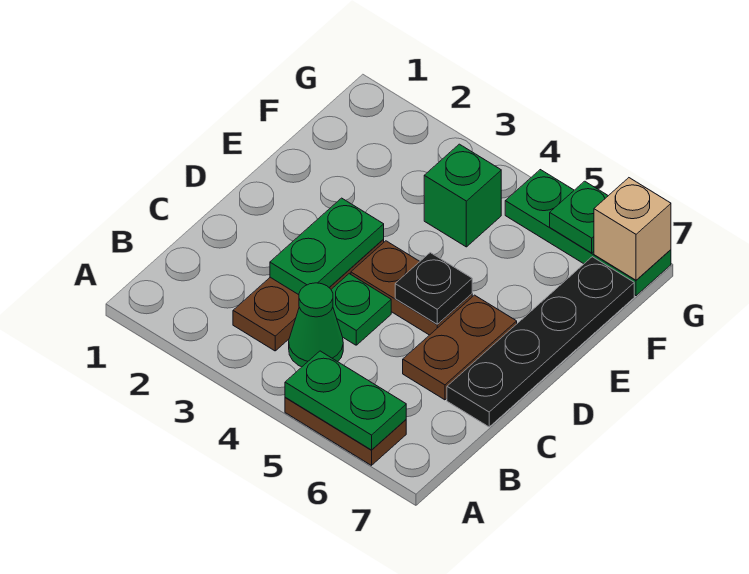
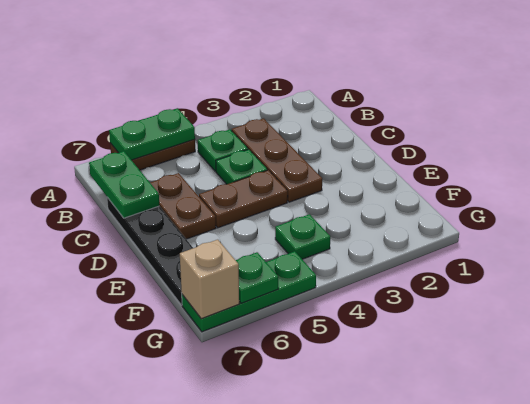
green 1x1 cone [289,283,343,367] -> green 1x1 plate [198,129,248,171]
green 1x2 plate [270,198,384,295] -> green 1x2 plate moved to [89,151,159,218]
black 1x1 plate [395,253,472,324] -> none
green 1x1 brick [424,144,501,247] -> green 1x1 plate [275,214,330,259]

